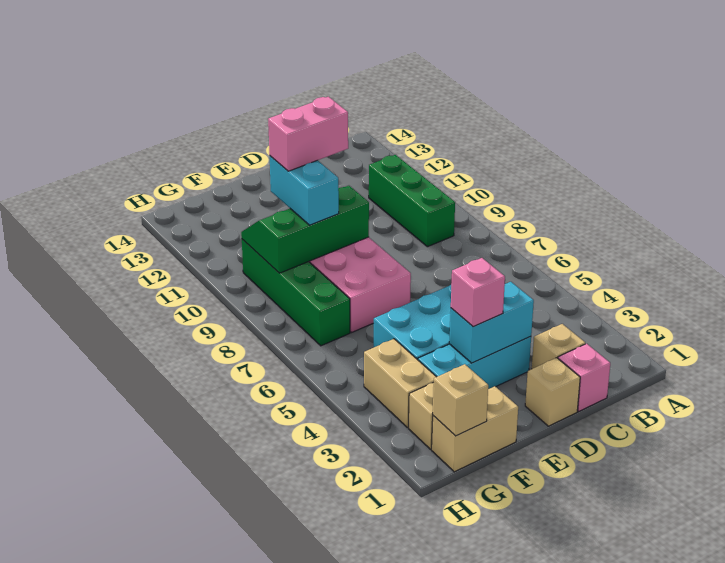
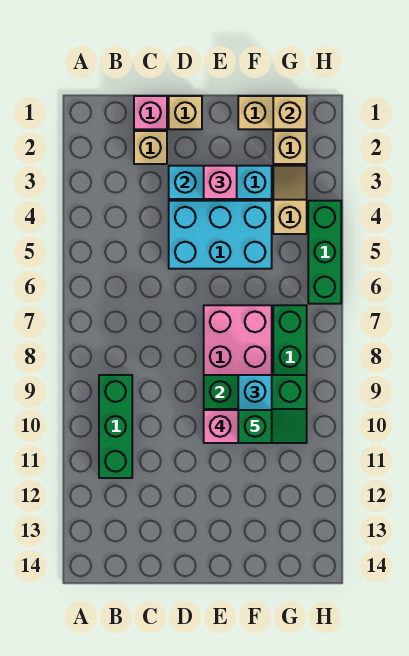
none -> green 1x1 brick [238,410,272,443]
tan 1x2 brick [364,339,436,428] -> tan 1x2 slope [273,166,307,234]
none -> green 1x3 brick [308,201,341,304]

